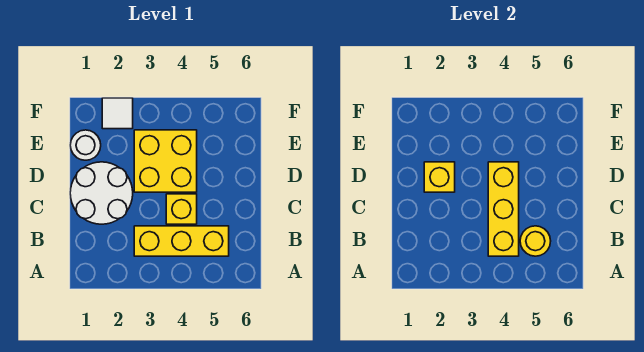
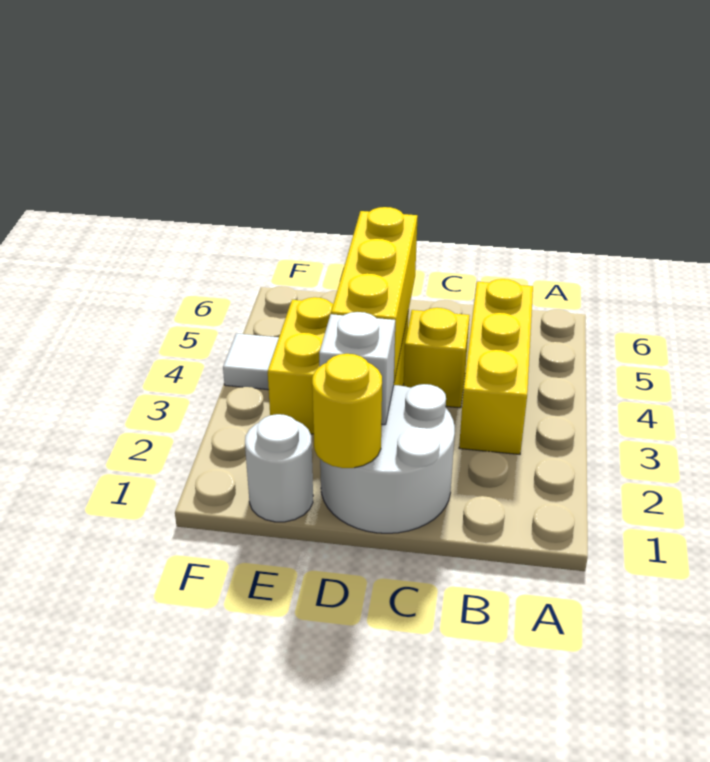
yellow 1x3 brick [488,162,519,256] -> yellow 1x3 brick turned to [331,207,418,380]
yellow 1x1 round brick [520,226,551,256] -> yellow 1x1 round brick moved to [312,354,382,468]
yellow 1x1 brick [424,162,455,192] -> white 1x1 brick [319,312,395,425]
white 1x1 tile [102,98,133,129] -> white 1x1 tile moved to [223,333,279,390]

